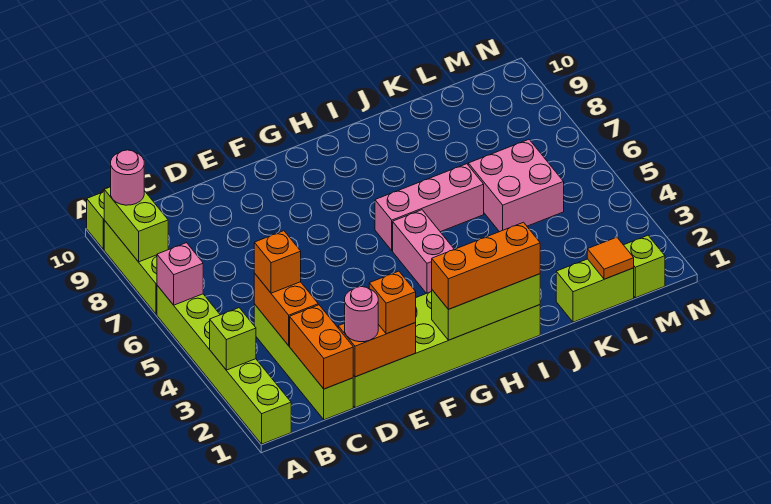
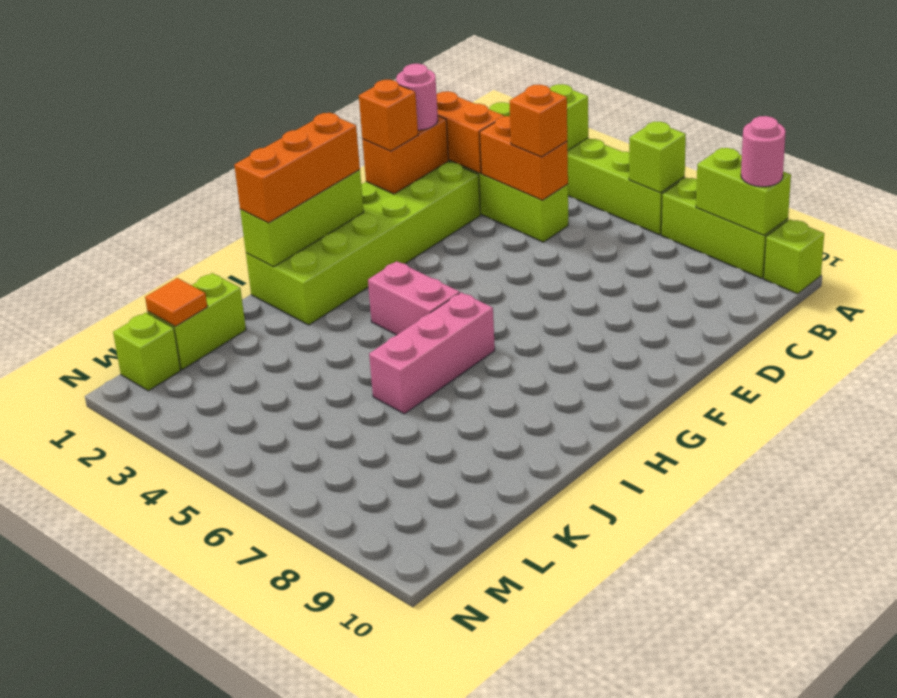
pink 1x1 brick [157,243,203,305] -> lime 1x1 brick [629,121,686,193]
pink 2x2 brick [468,140,564,232] -> none

